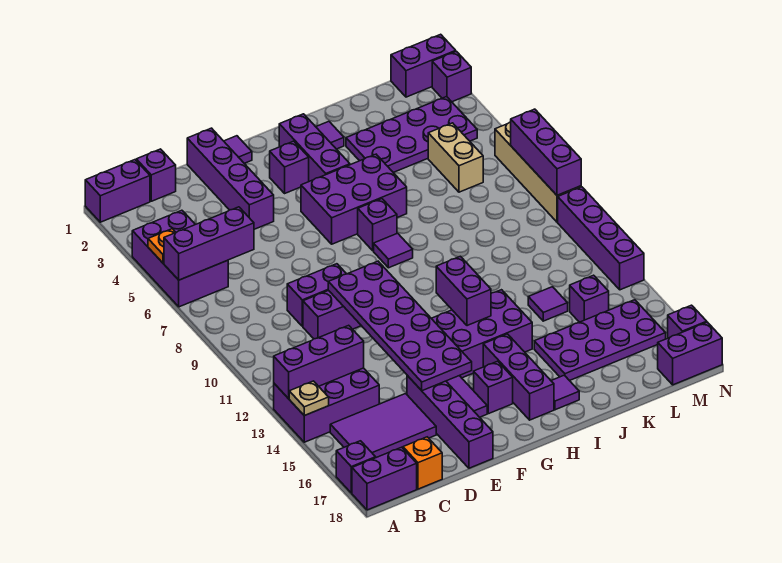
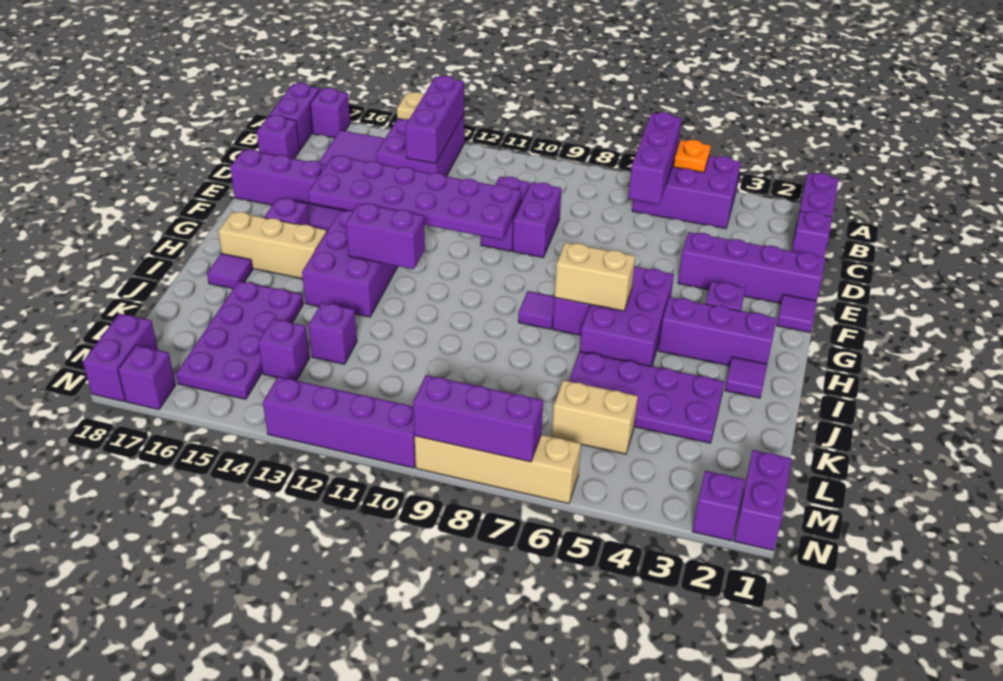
orange 1x1 brick [403,437,442,489] -> purple 1x1 brick [257,115,300,159]
none -> tan 1x2 brick [555,243,635,311]
purple 1x3 brick [483,334,554,420] -> tan 1x3 brick [218,212,326,279]
purple 2x4 plate [346,97,477,172] -> purple 2x4 plate turned to [569,352,724,443]
purple 1x1 tile [528,287,568,321] -> purple 1x1 brick [308,303,357,364]

